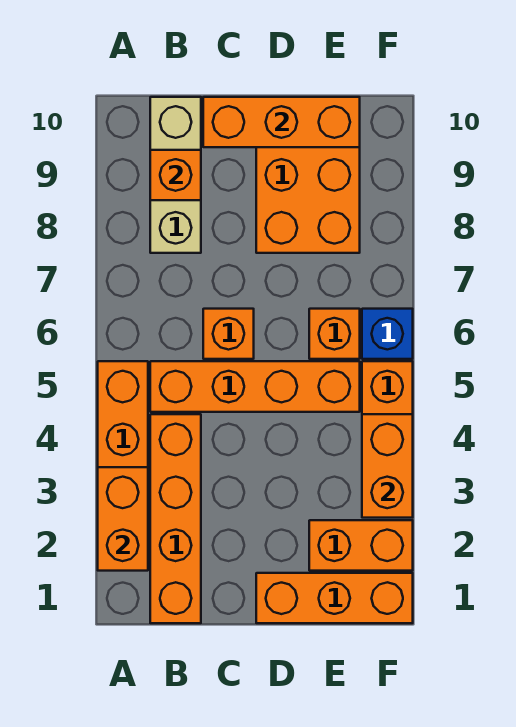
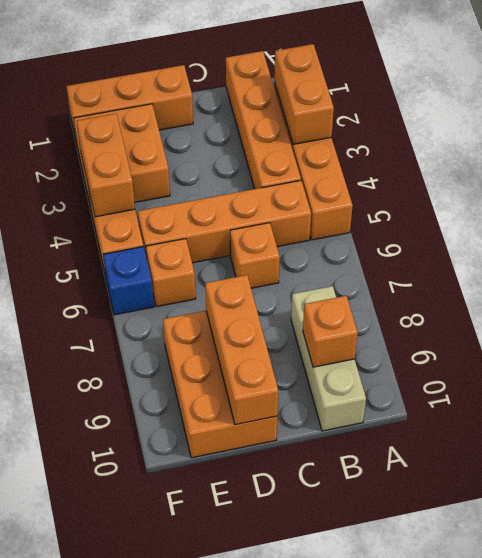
orange 1x3 brick [203,97,360,147] -> orange 1x3 brick turned to [205,275,278,425]
orange 1x2 brick [309,520,413,571] -> orange 2x2 brick [73,104,170,207]

